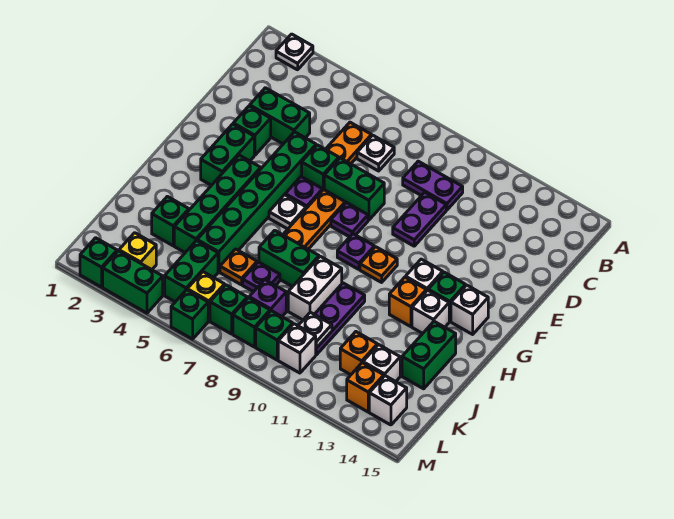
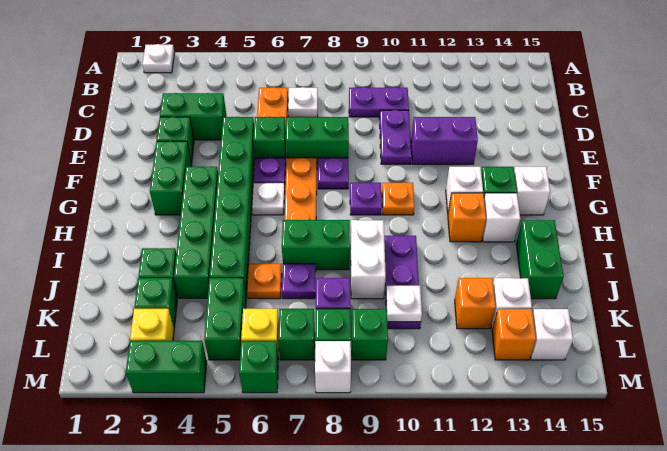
none -> purple 1x2 brick [411,117,478,164]
white 1x1 brick [278,324,316,373] -> white 1x1 brick moved to [315,341,351,393]
green 1x1 brick [80,238,117,287] -> green 1x1 brick moved to [134,278,177,328]

